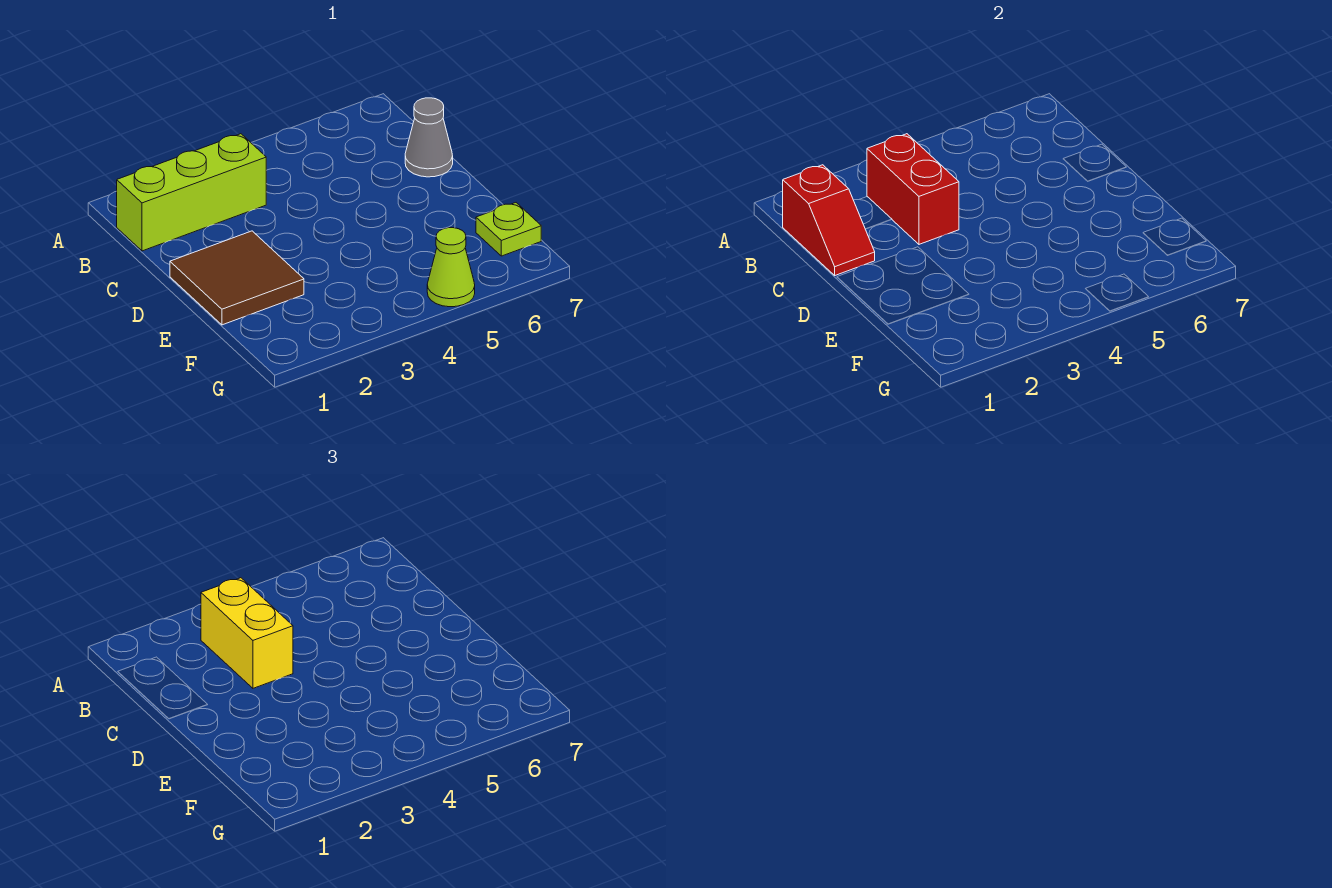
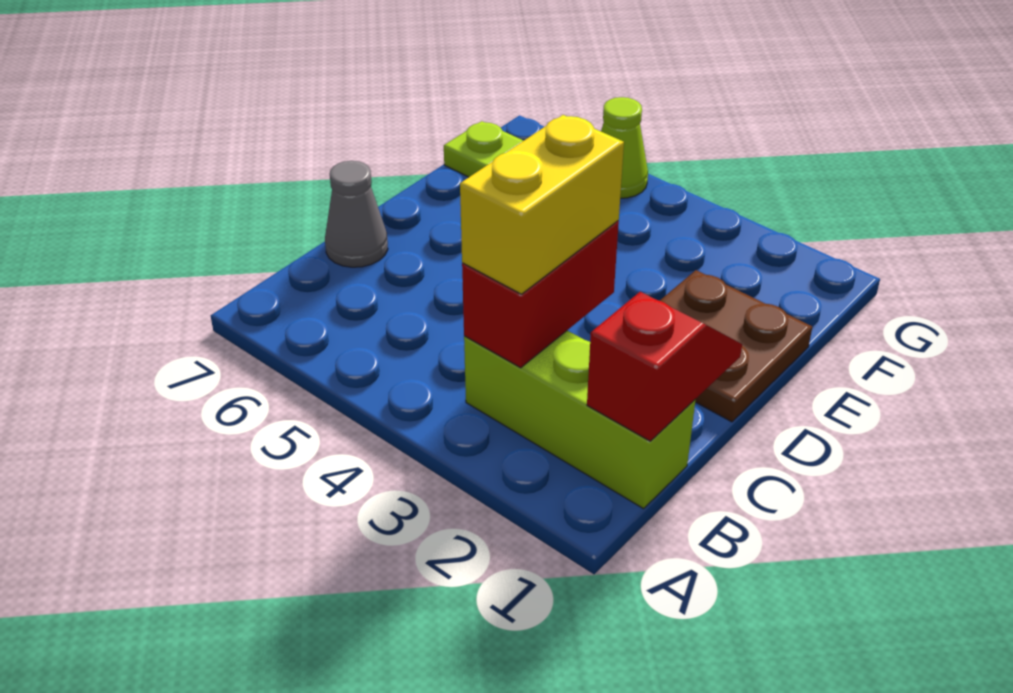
brown 2x2 tile [170,231,304,325] -> brown 2x2 plate [660,270,812,422]

